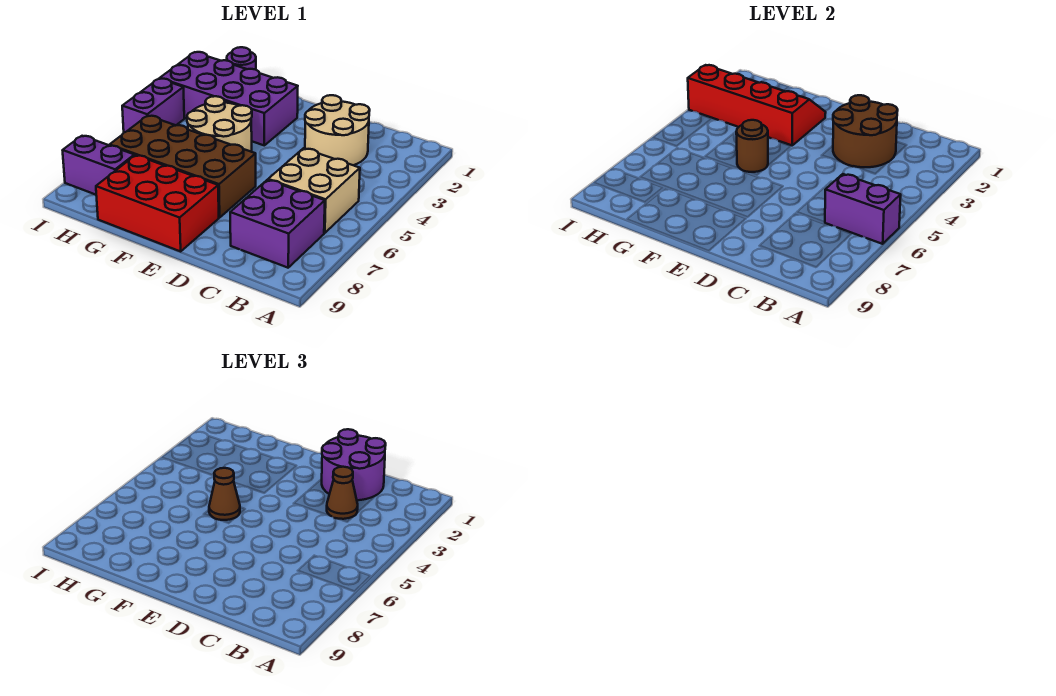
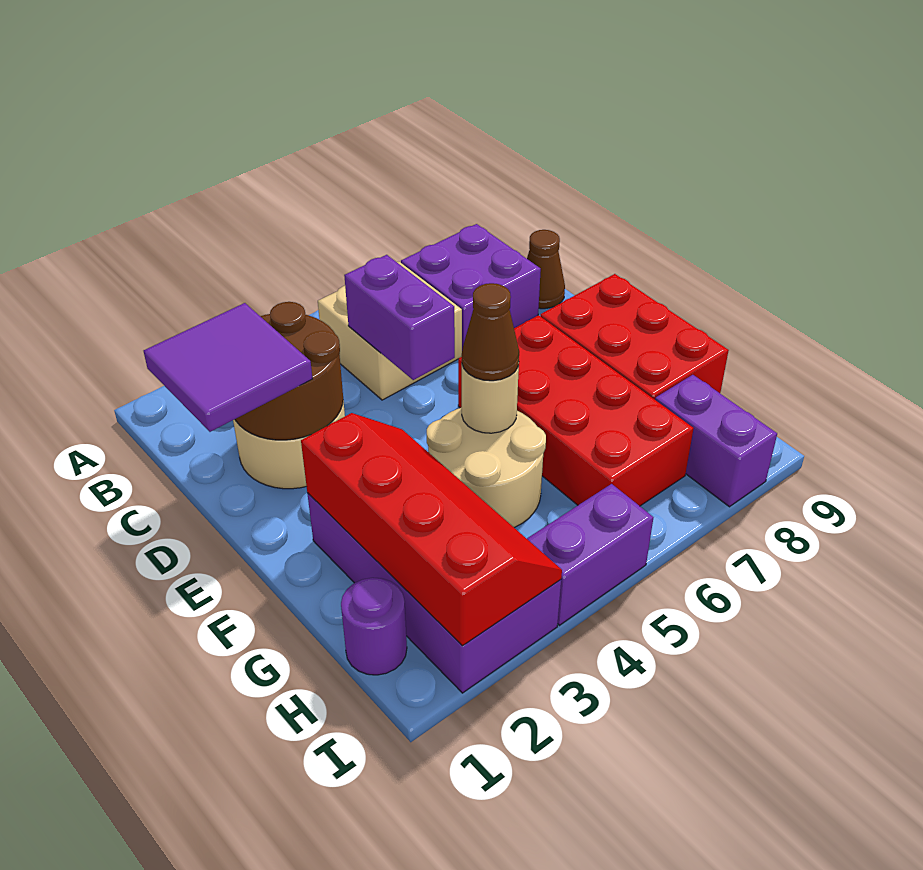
purple 1x2 brick [825,174,901,244] -> purple 1x2 brick moved to [344,255,455,380]
purple 2x2 round brick [322,429,386,500] -> purple 2x2 tile [144,303,313,432]
brown 1x1 cone [327,467,358,519] -> brown 1x1 cone moved to [527,230,565,309]
brown 2x4 brick [110,116,256,218] -> red 2x4 brick [458,315,694,506]
red 2x4 slope [688,65,826,145] -> red 2x4 slope turned to [301,413,562,646]
brown 1x1 round brick [736,120,768,172] -> tan 1x1 round brick [462,365,519,433]

